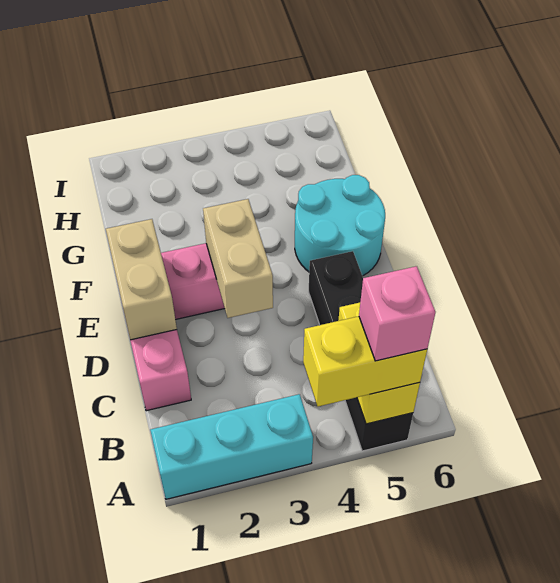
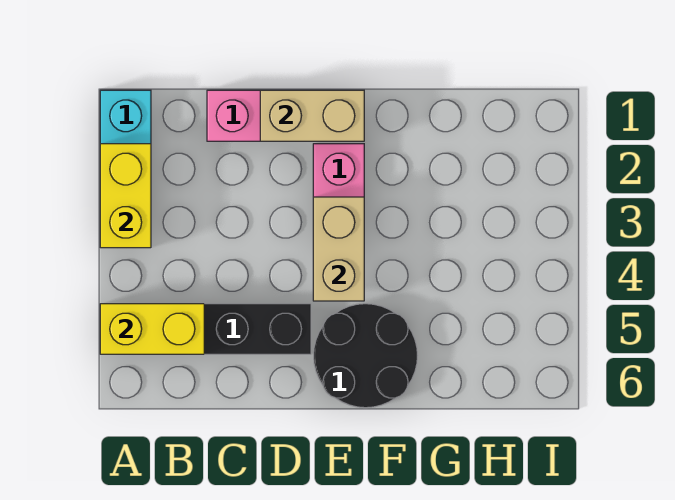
yellow 1x2 brick [303,316,427,407] -> yellow 1x2 brick moved to [100,144,151,248]
pink 1x1 brick [359,266,436,361] -> none
tan 1x2 brick [203,199,273,318] -> tan 1x2 brick turned to [313,197,364,301]
cyan 2x2 round brick [295,175,385,276] -> black 2x2 round brick [314,304,418,408]

